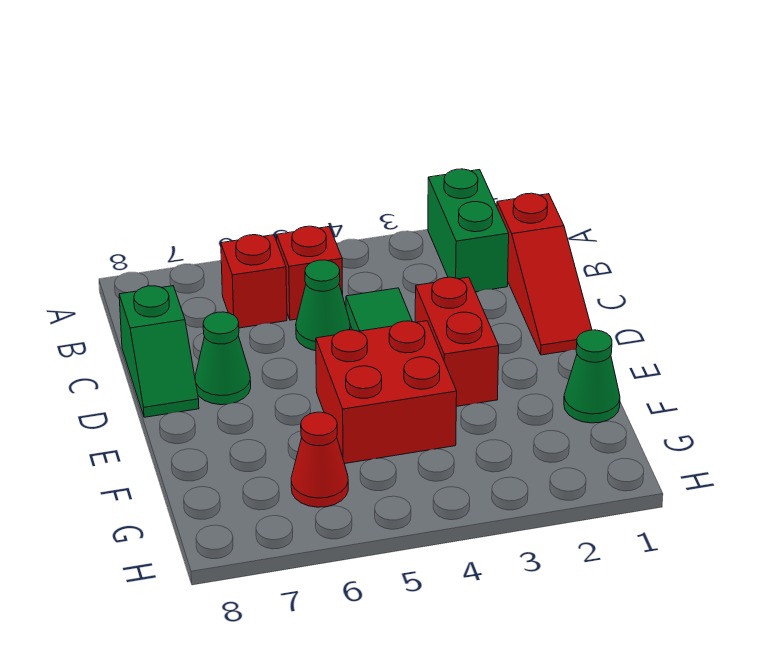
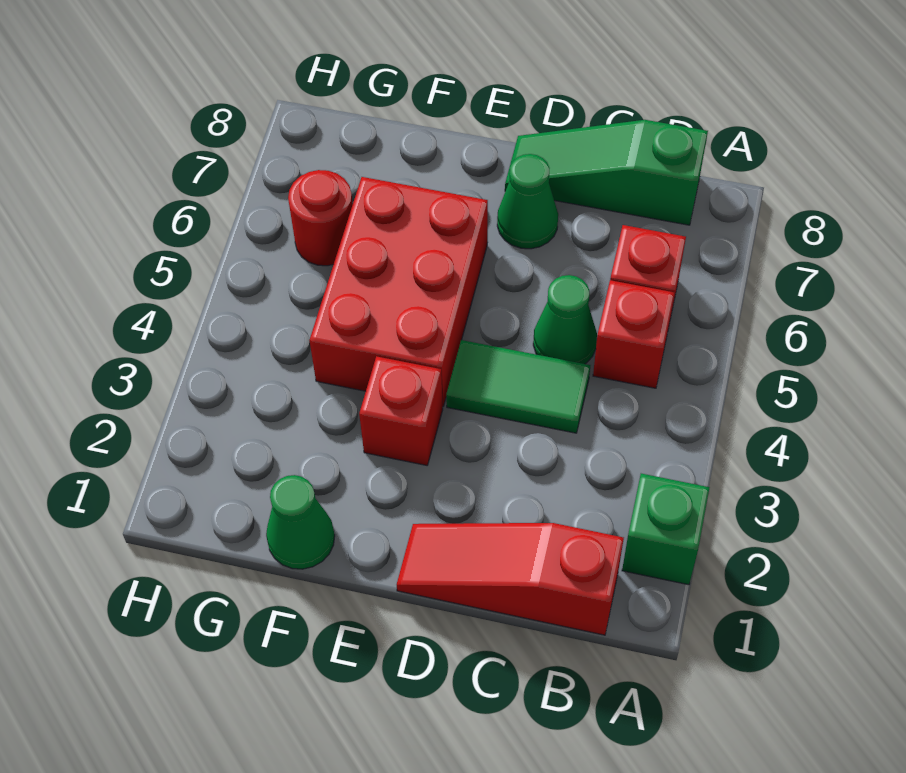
green 1x2 brick [428,169,509,292] -> green 1x1 brick [622,474,710,585]
green 1x2 slope [119,286,199,417] -> green 1x3 slope [505,120,708,225]
red 1x2 brick [415,277,499,407] -> red 1x1 brick [359,356,443,465]
red 2x2 brick [316,321,457,464] -> red 2x3 brick [309,177,488,406]
red 1x1 cone [291,412,348,507] -> red 1x1 round brick [288,170,353,266]

